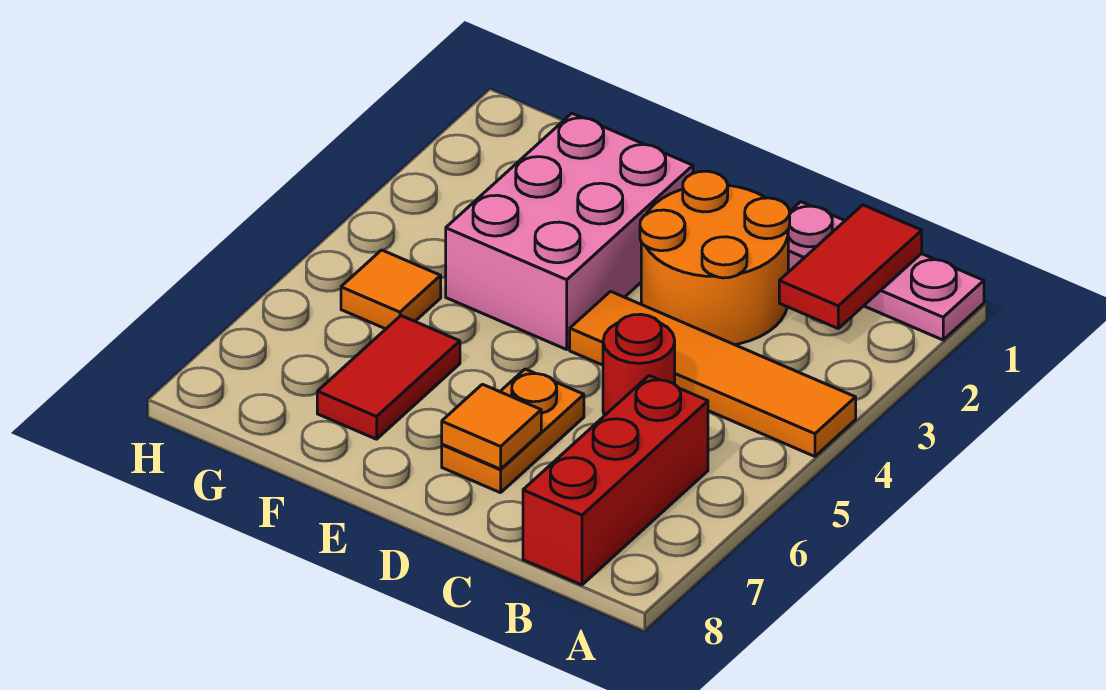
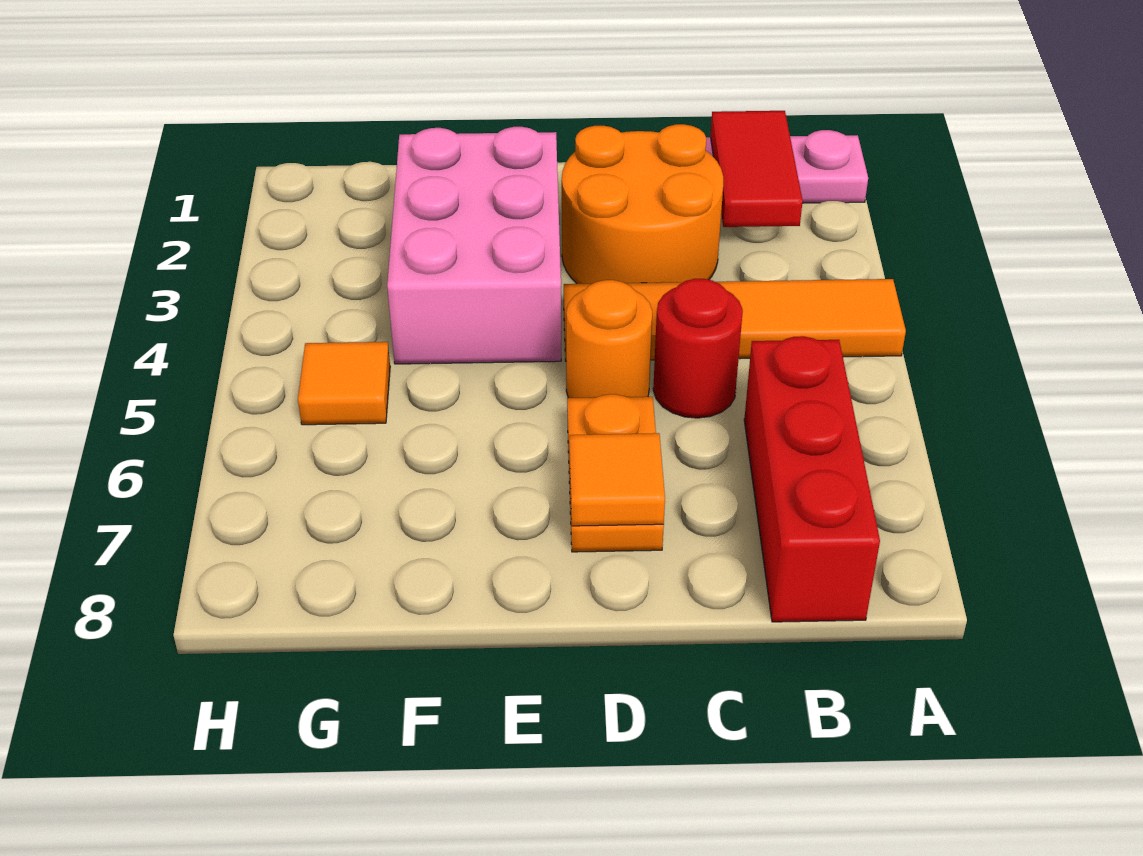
none -> orange 1x1 round brick [566,280,652,398]
red 1x2 tile [317,316,460,439] -> none

